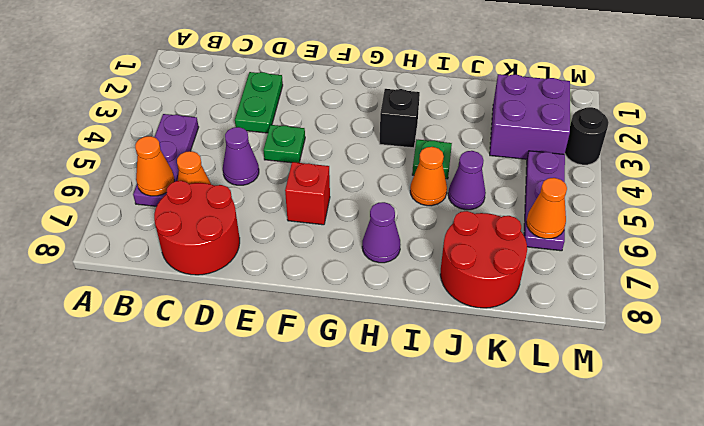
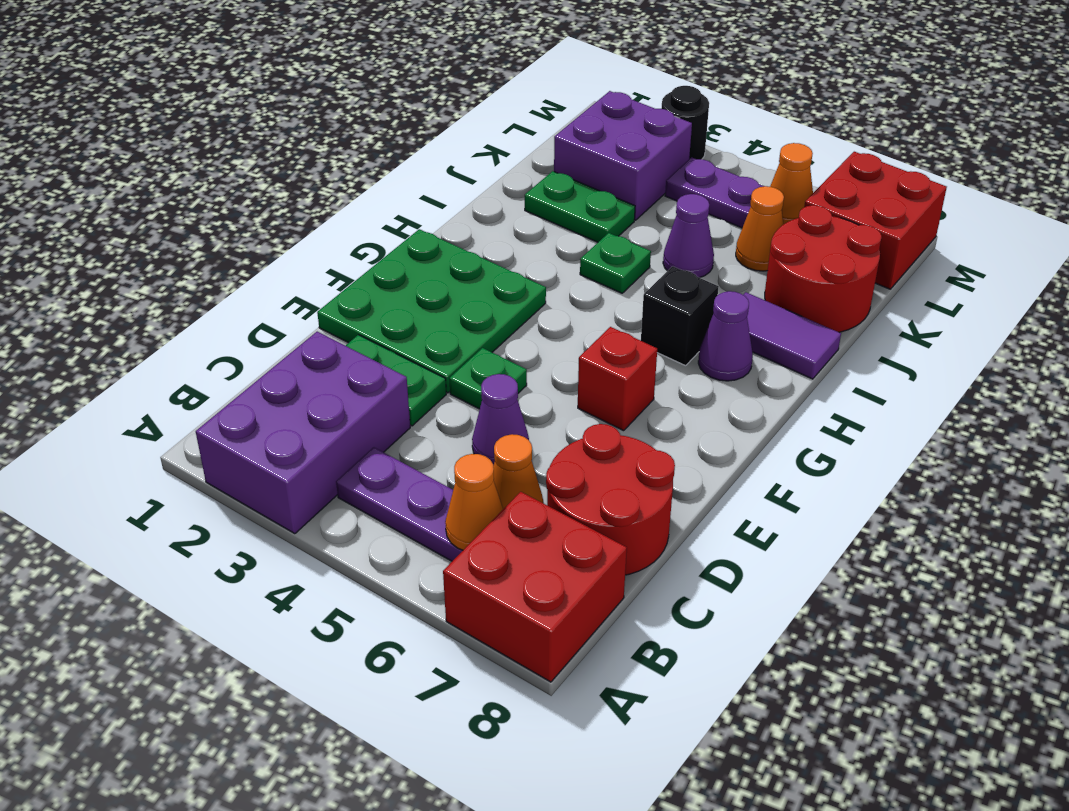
none -> purple 2x3 brick [196,332,410,534]
none -> red 2x2 brick [443,492,627,682]
none -> green 3x3 plate [317,229,546,393]
black 1x1 brick [379,89,420,148] -> black 1x1 brick moved to [641,266,719,366]
orange 1x1 cone [410,147,447,206] -> orange 1x1 cone moved to [736,186,784,271]
none -> purple 1x2 tile [743,292,841,379]
none -> green 1x2 plate [525,171,635,242]
none -> red 2x2 brick [804,152,947,289]

